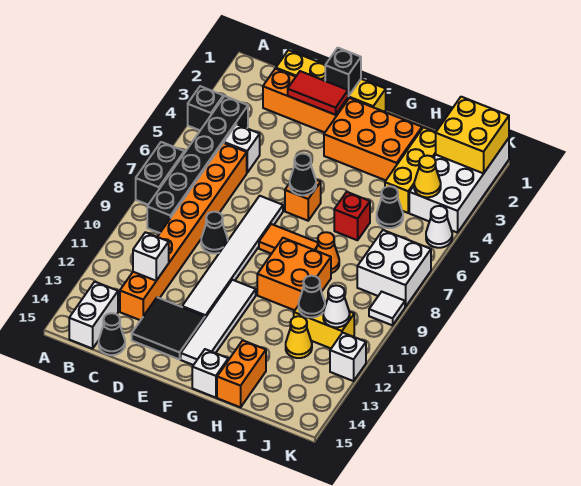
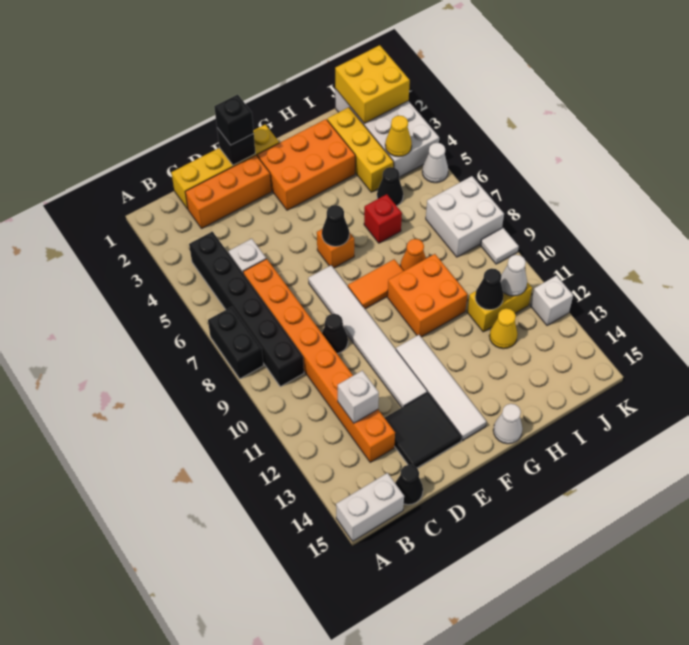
black 1x1 brick [188,86,223,130] -> black 1x1 brick moved to [214,95,254,145]
white 1x2 brick [69,282,118,349] -> white 1x2 brick turned to [336,473,404,541]
red 1x2 tile [288,71,348,115] -> none
white 1x1 brick [192,349,228,398] -> white 1x1 cone [493,404,523,444]
orange 1x2 brick [217,340,266,407] -> none

